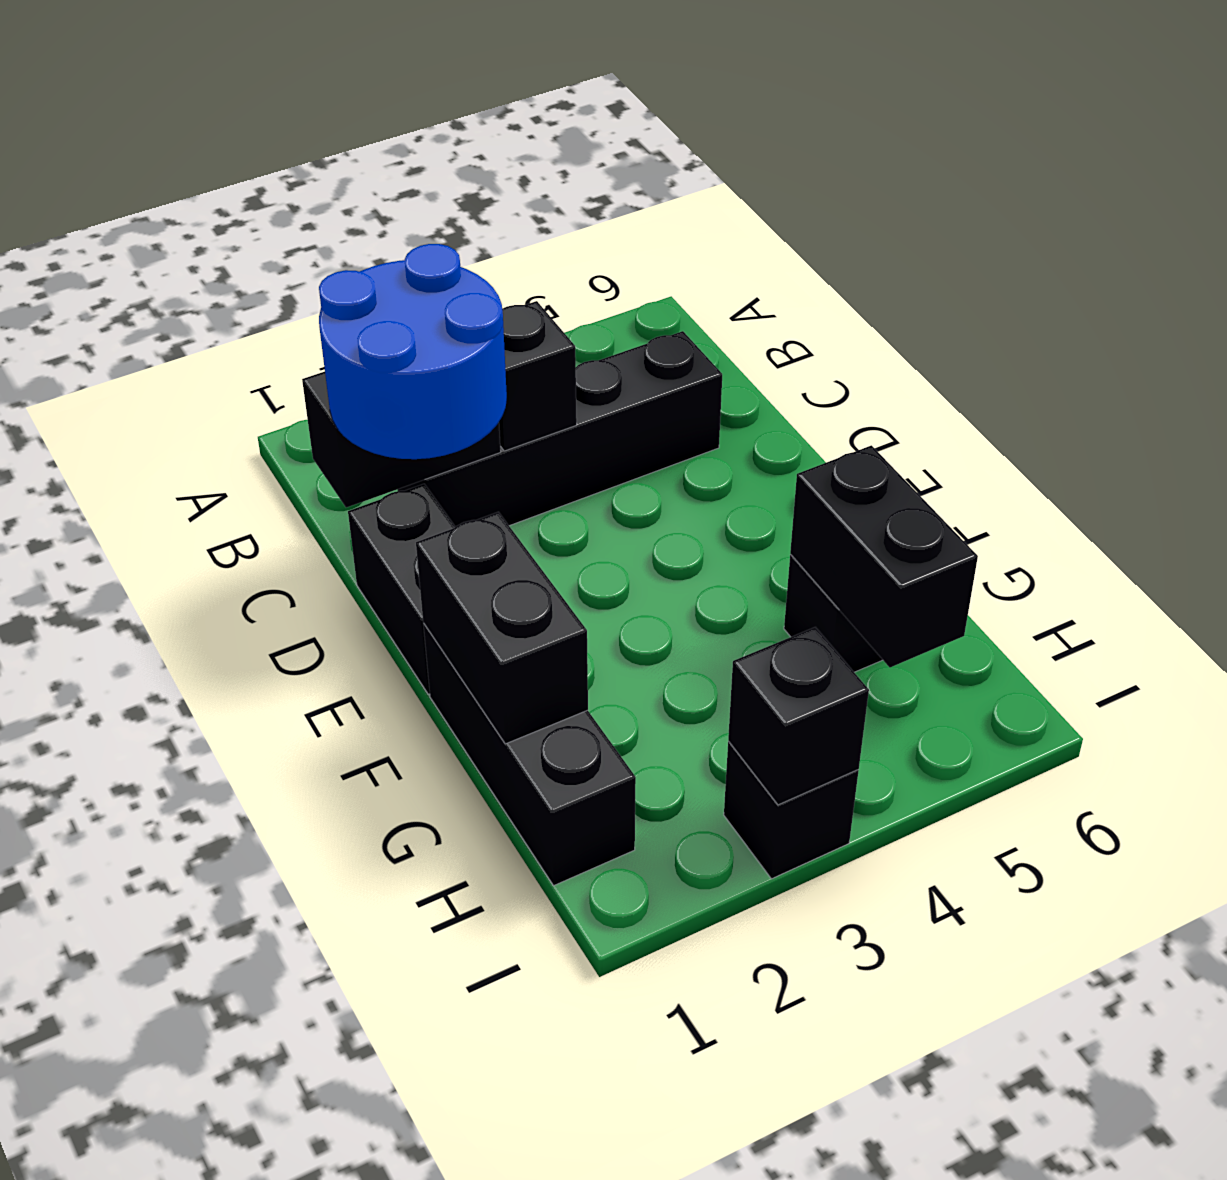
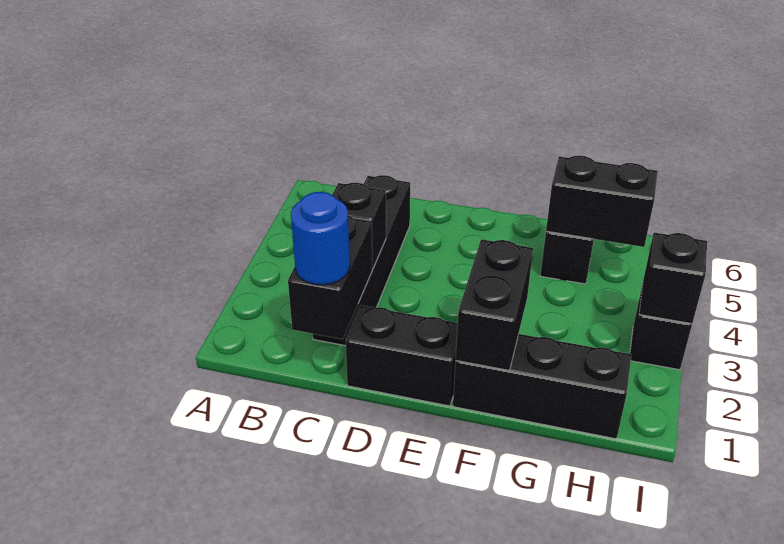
blue 2x2 round brick [319,244,507,459] -> blue 1x1 round brick [291,192,350,285]
black 1x2 brick [416,512,588,744] -> black 1x2 brick turned to [456,239,533,370]

